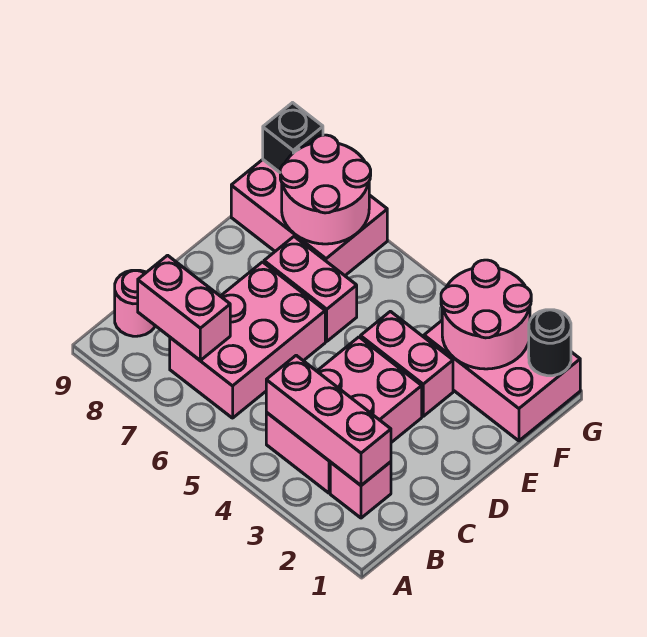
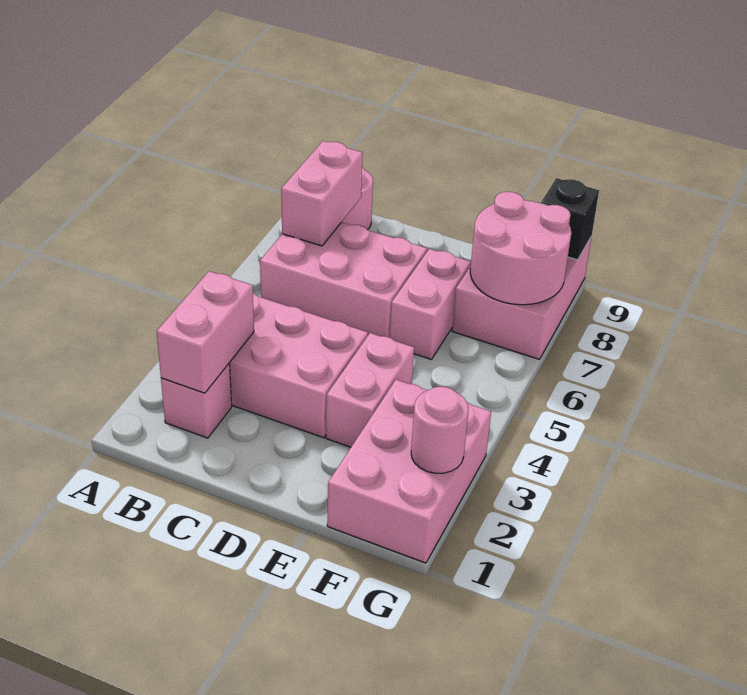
pink 1x3 brick [266,355,391,485] -> pink 1x2 brick [157,271,254,393]
pink 2x2 round brick [441,260,531,369] -> pink 1x1 round brick [411,387,469,473]
black 1x1 round brick [529,310,571,376] -> none

